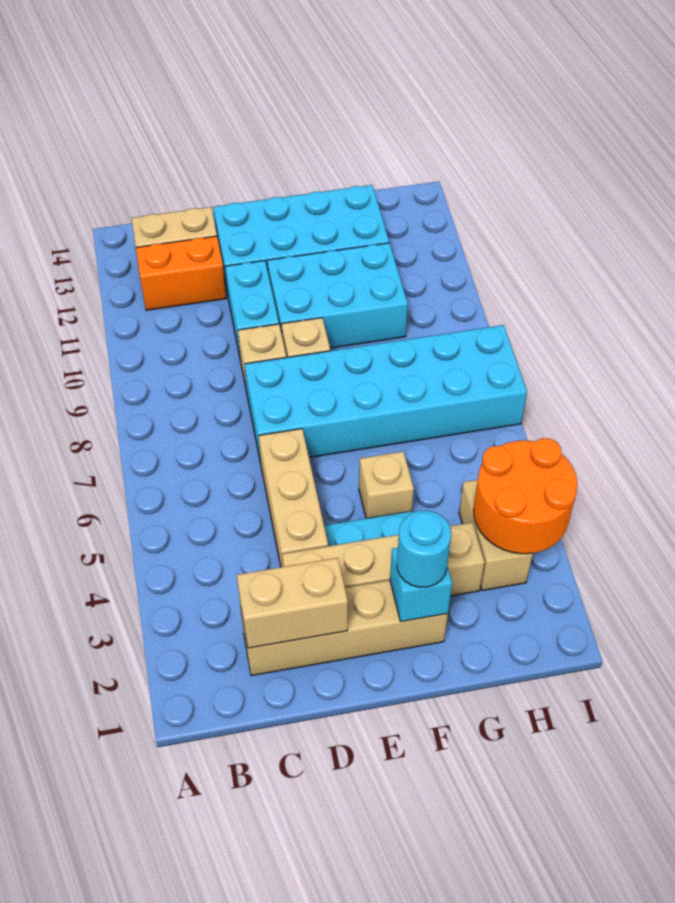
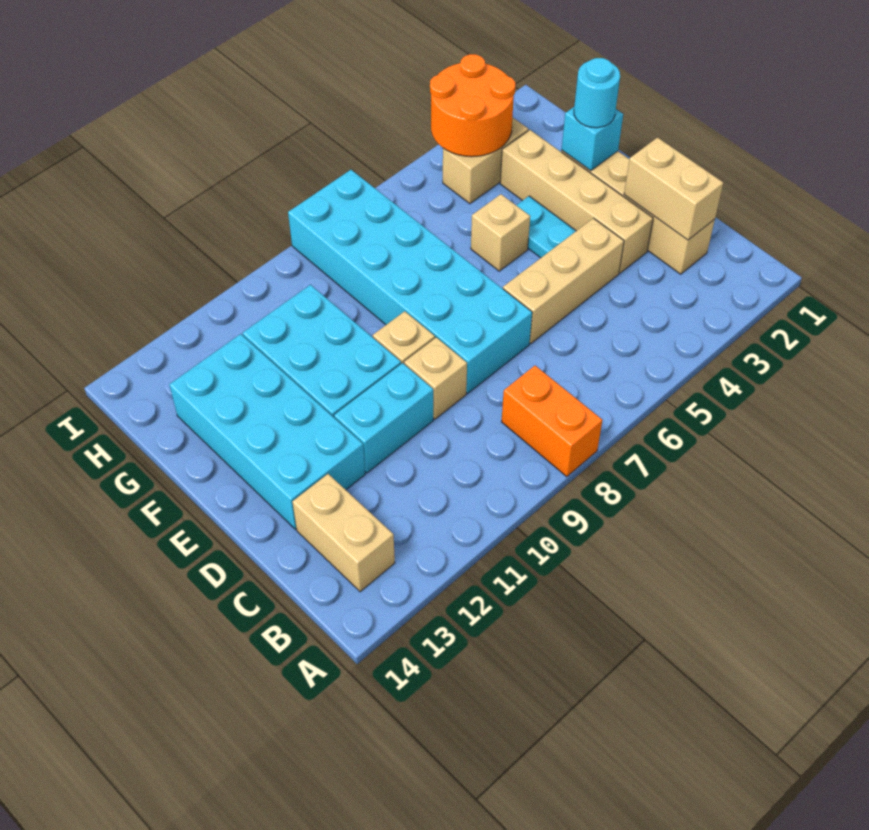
orange 1x2 brick [136,236,226,310] -> orange 1x2 brick moved to [502,366,602,477]

